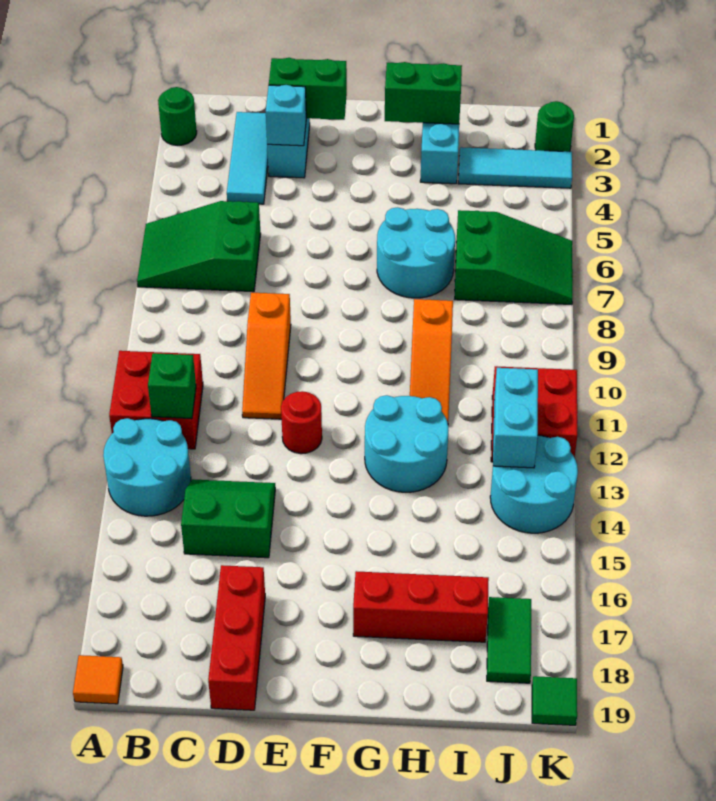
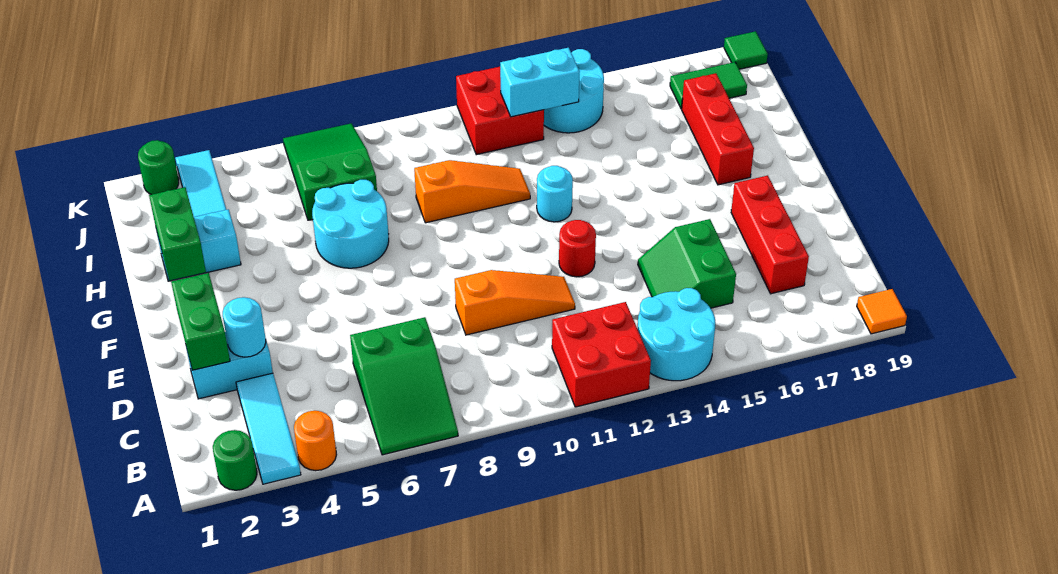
none -> orange 1x1 round brick [294,411,337,471]
green 1x1 brick [148,353,196,419] -> none
cyan 1x3 tile [227,112,268,204] -> cyan 1x3 tile turned to [236,373,301,484]
cyan 1x1 brick [266,85,306,146] -> cyan 1x1 round brick [223,297,266,357]
red 1x3 brick [208,565,265,710] -> red 1x3 brick turned to [731,176,809,294]
cyan 2x2 round brick [365,395,449,492] -> cyan 1x1 round brick [537,166,573,222]

